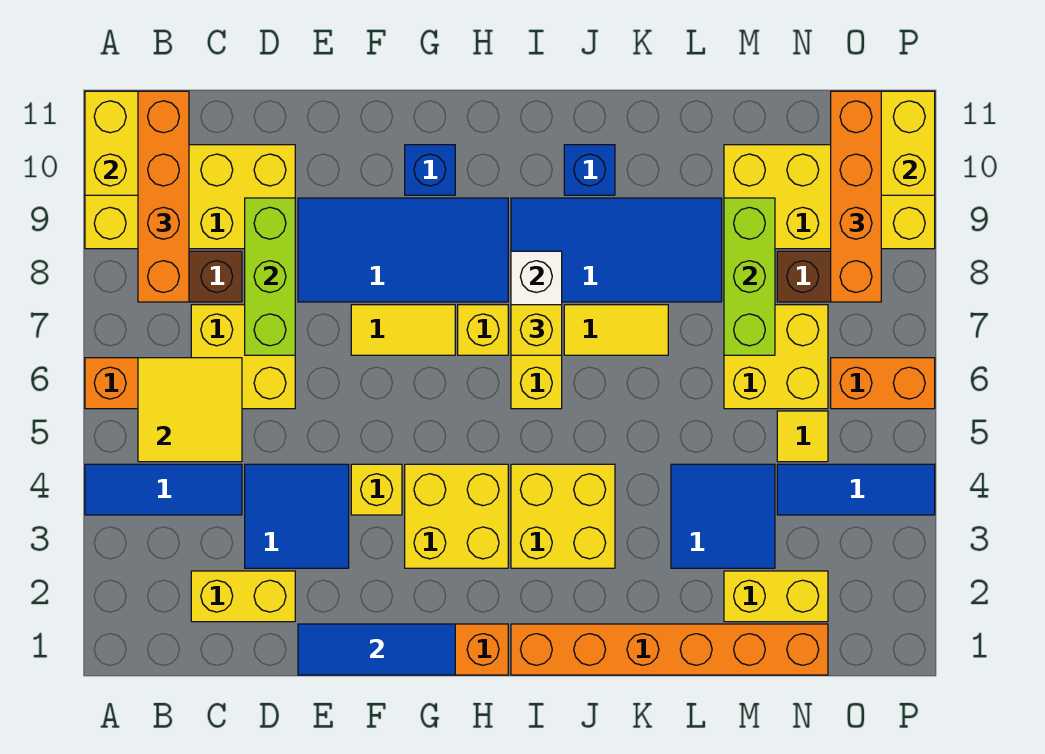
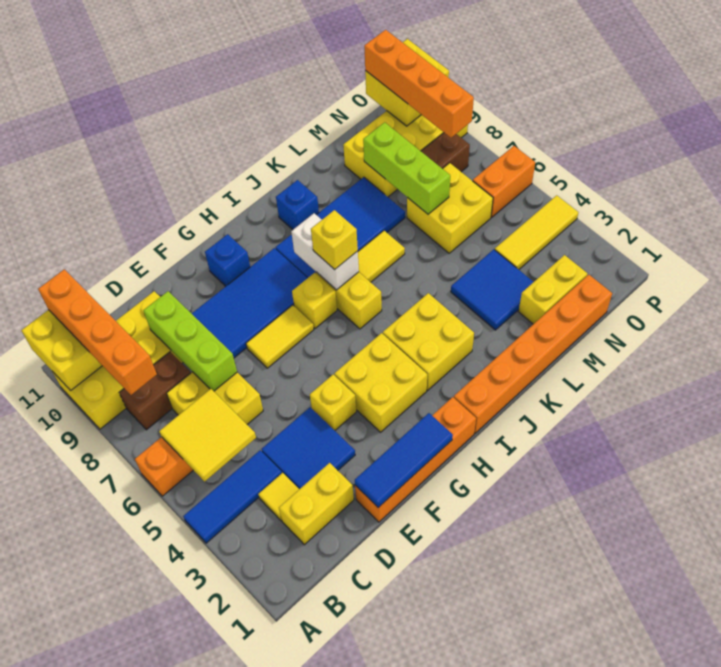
blue 1x3 tile [777,464,935,515] -> yellow 1x3 tile [495,195,578,269]
yellow 1x1 tile [777,411,828,462] -> yellow 1x1 tile moved to [258,473,299,521]

